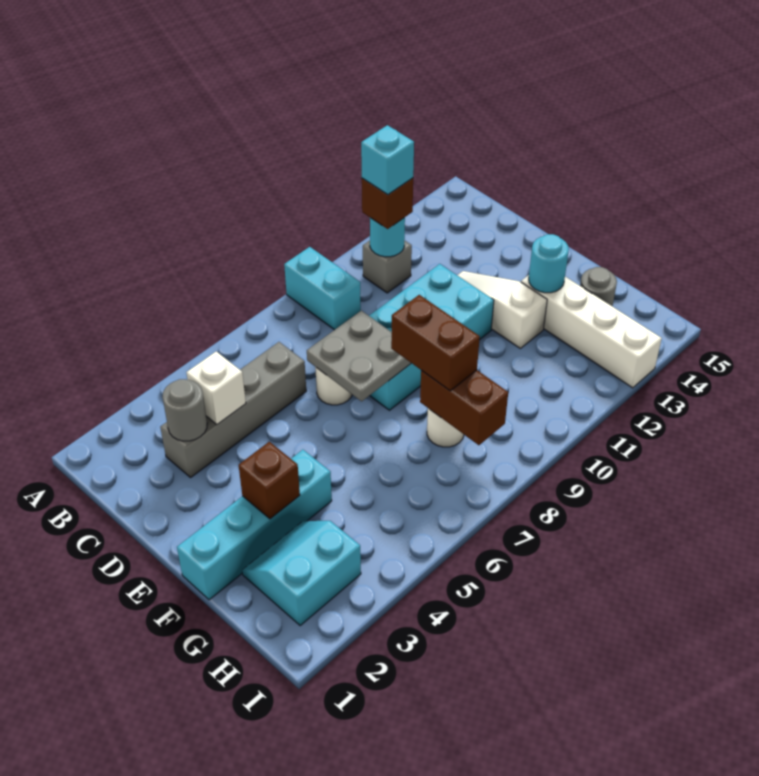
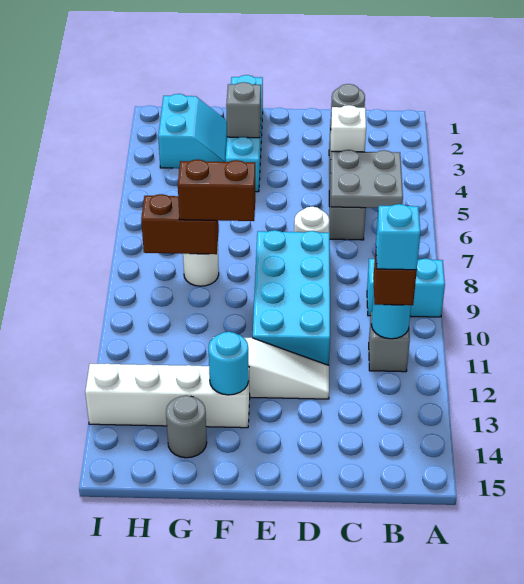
grey 2x2 plate [307,311,411,401] -> grey 2x2 plate moved to [331,150,403,208]
brown 1x1 brick [239,442,300,519] -> grey 1x1 brick [226,82,261,138]

